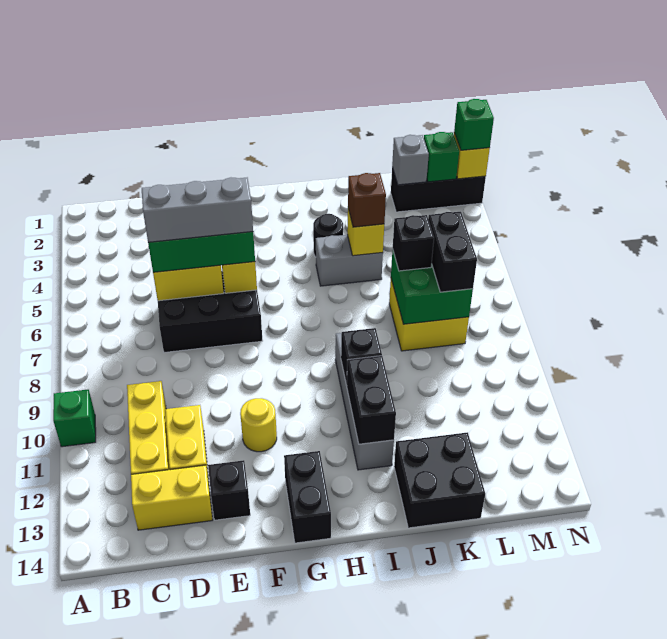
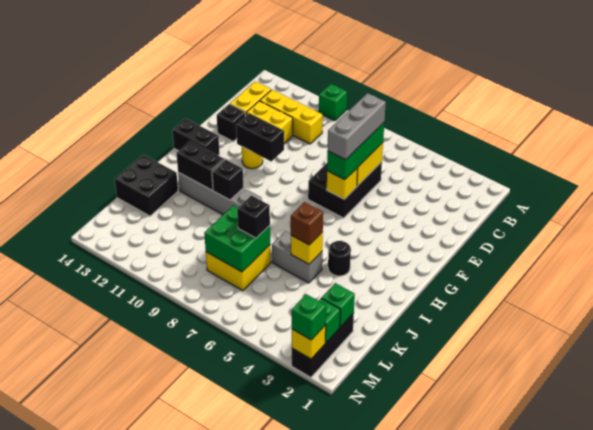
grey 1x2 brick [316,235,383,286] -> grey 1x2 brick turned to [272,231,322,283]
grey 1x1 brick [392,135,429,185] -> green 1x1 brick [321,283,355,327]
black 1x2 brick [428,212,477,292] -> black 1x2 brick moved to [236,113,284,161]

